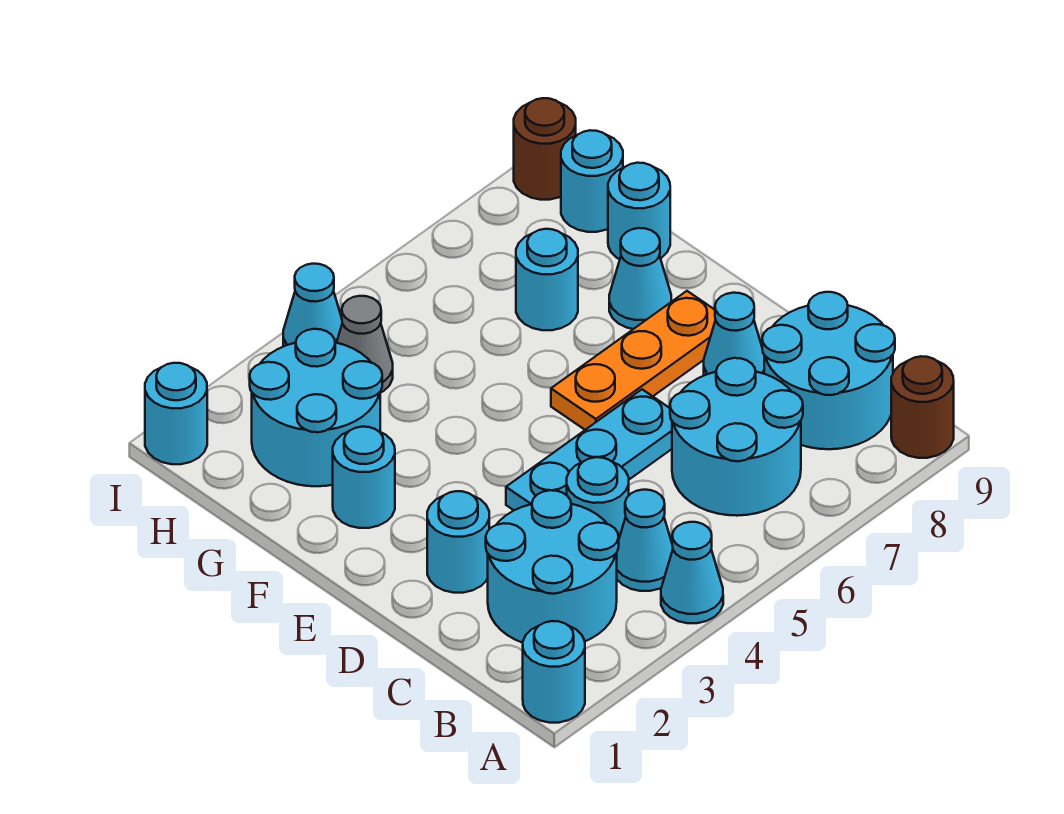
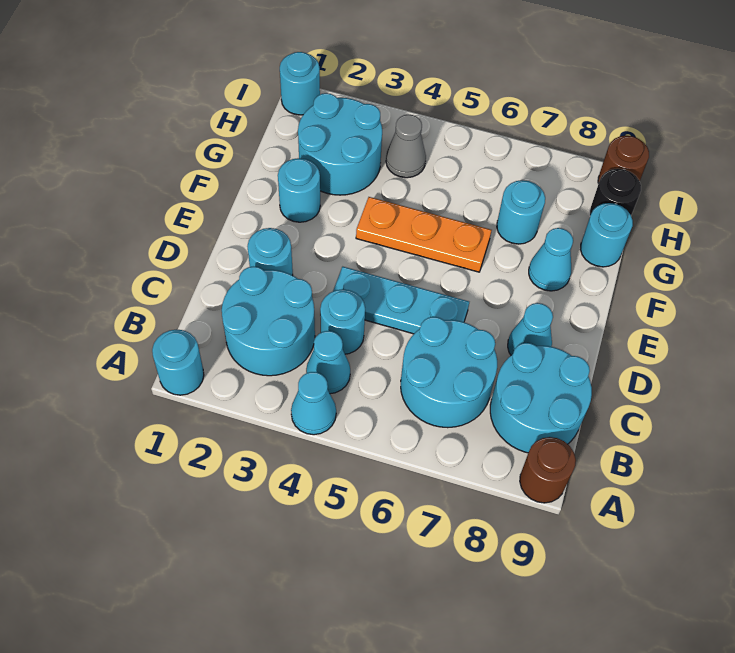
orange 1x3 plate [551,291,716,430] -> orange 1x3 plate moved to [356,197,492,272]
cyan 1x1 round brick [561,130,623,232] -> black 1x1 round brick [589,169,641,216]
cyan 1x1 cone [283,264,342,346] -> none

